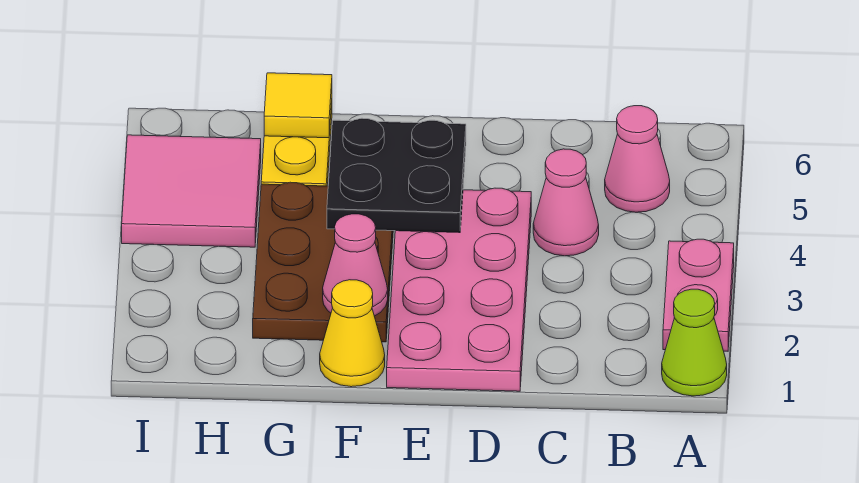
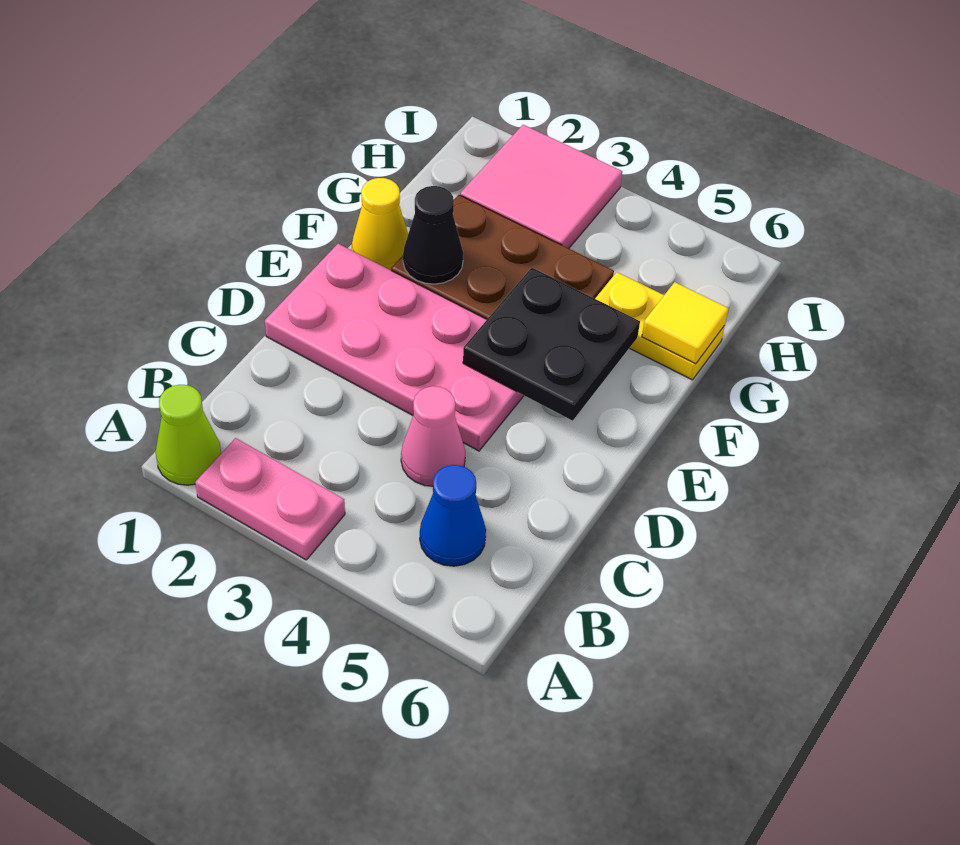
pink 1x1 cone [605,106,670,212] -> blue 1x1 cone [420,465,486,566]
pink 1x1 cone [323,214,388,316] -> black 1x1 cone [403,186,463,284]
pink 2x2 tile [122,135,261,247] -> pink 2x2 tile moved to [460,125,622,248]

